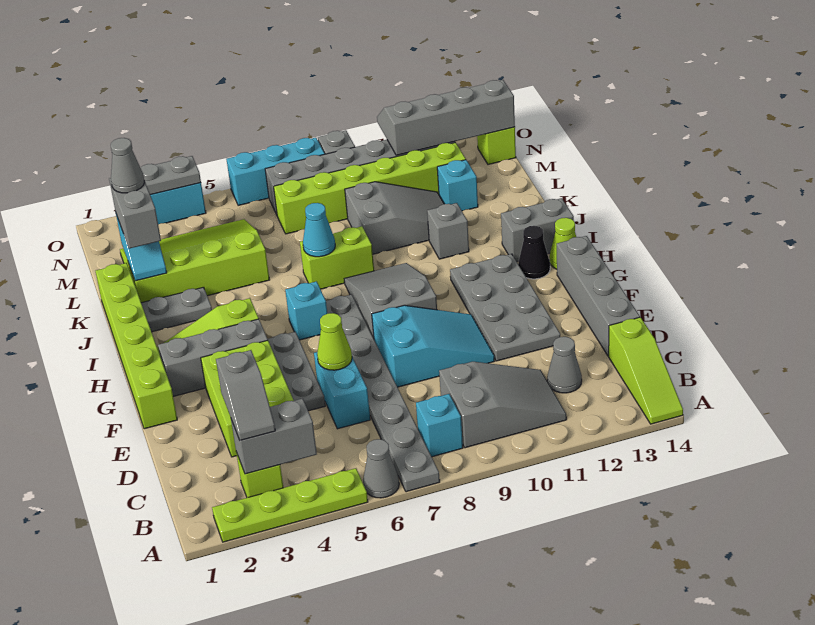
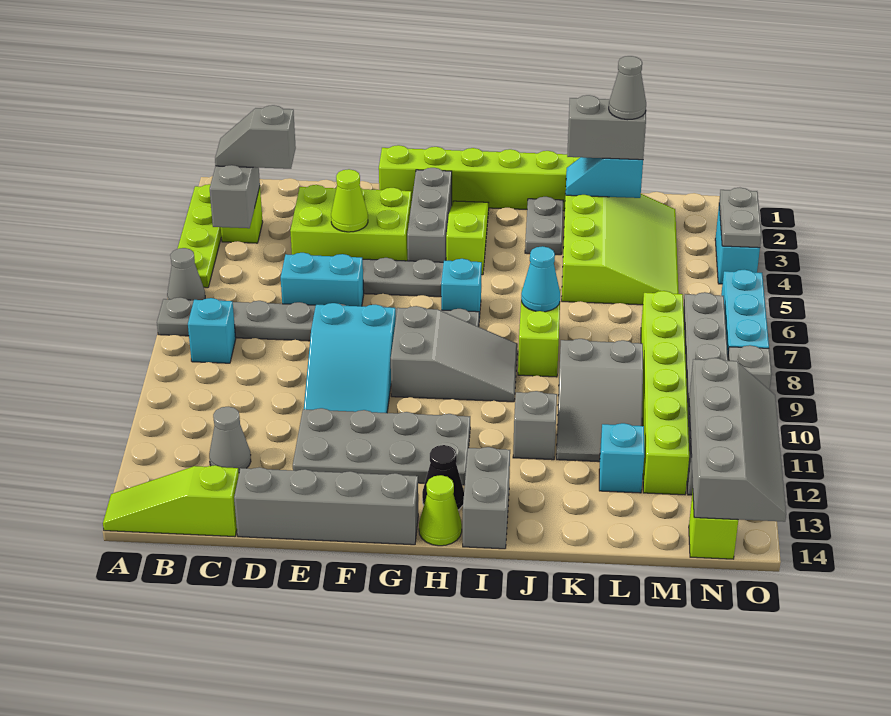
grey 2x3 slope [439,362,567,448] -> none
lime 1x1 cone [317,313,352,370] -> lime 1x1 cone moved to [331,169,368,232]

